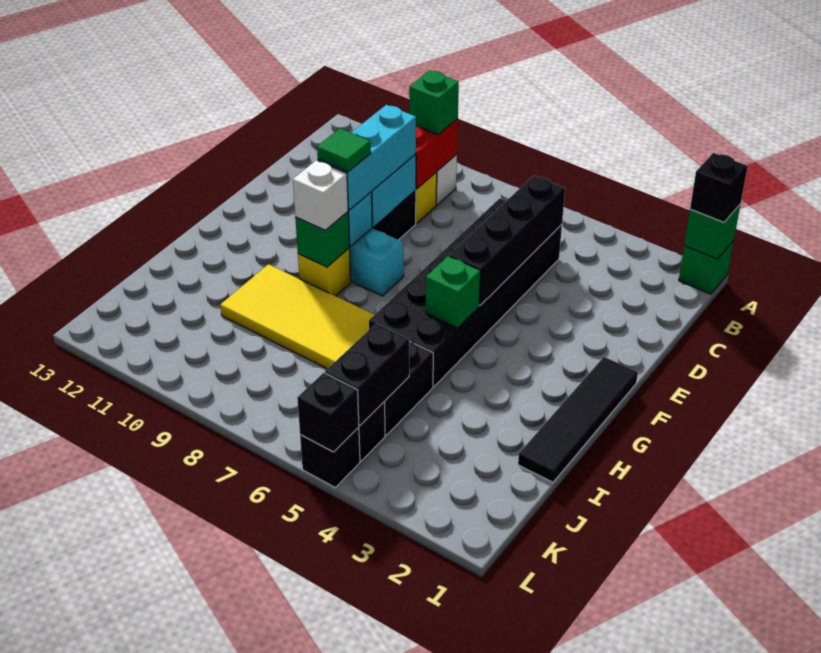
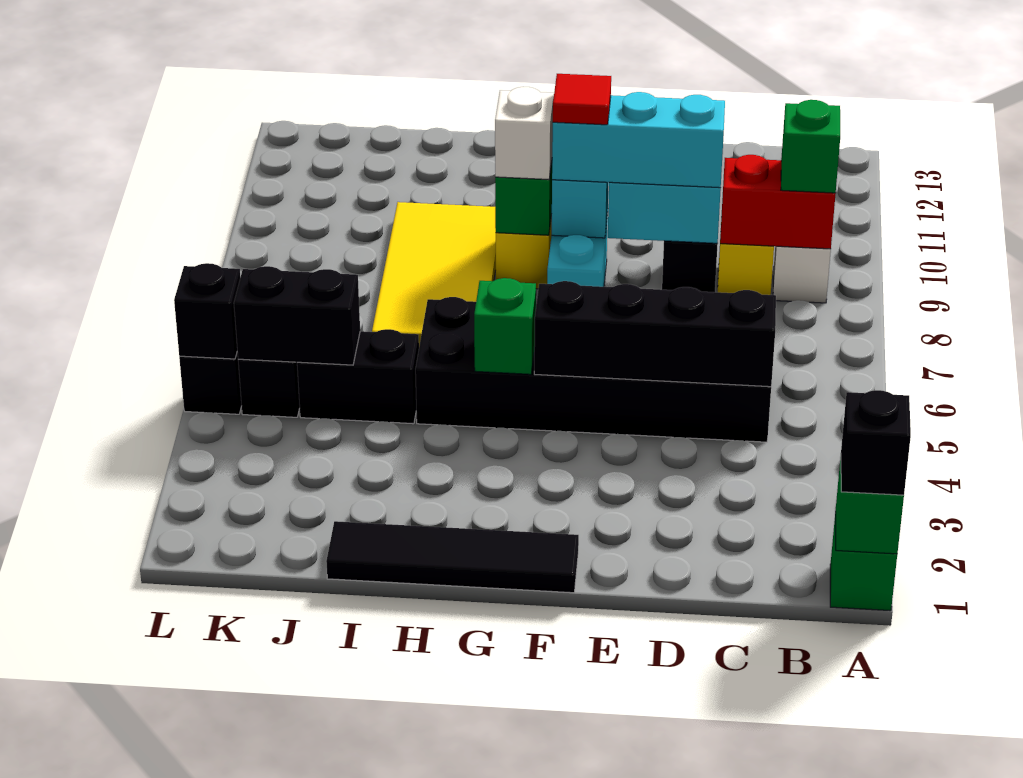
green 1x1 tile [317,128,371,172] -> red 1x1 tile [553,74,611,125]

